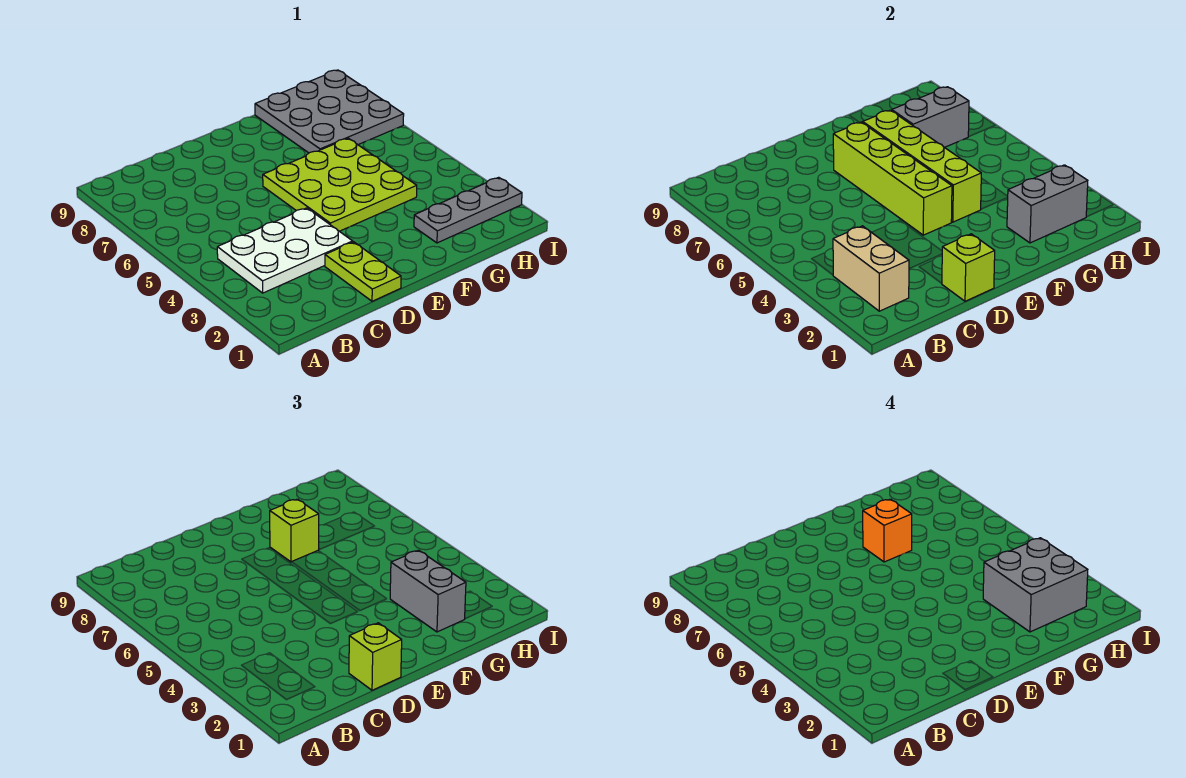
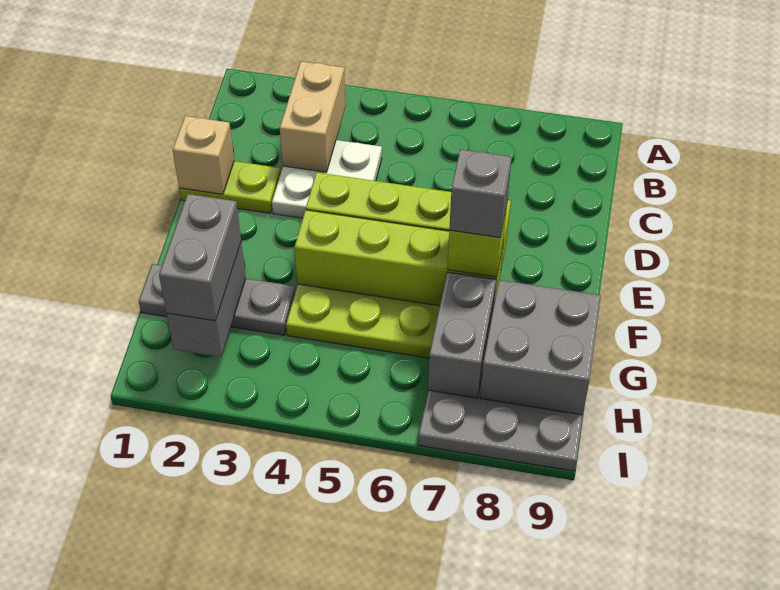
tan 1x2 brick [833,226,909,311] -> tan 1x2 brick turned to [280,62,345,172]
white 2x3 plate [217,208,353,293] -> white 2x2 plate [272,140,382,218]
lime 1x1 brick [942,234,995,301] -> tan 1x1 brick [173,116,234,194]
lime 1x1 brick [349,623,402,690] -> none
orange 1x1 brick [863,499,912,562] -> grey 1x1 brick [449,149,512,238]
grey 1x3 plate [414,177,522,243] -> grey 1x3 plate turned to [139,264,295,335]
grey 1x2 brick [390,550,466,632] -> grey 1x2 brick turned to [159,194,241,321]
grey 2x2 brick [983,538,1088,632] -> grey 2x2 brick moved to [480,280,601,415]

